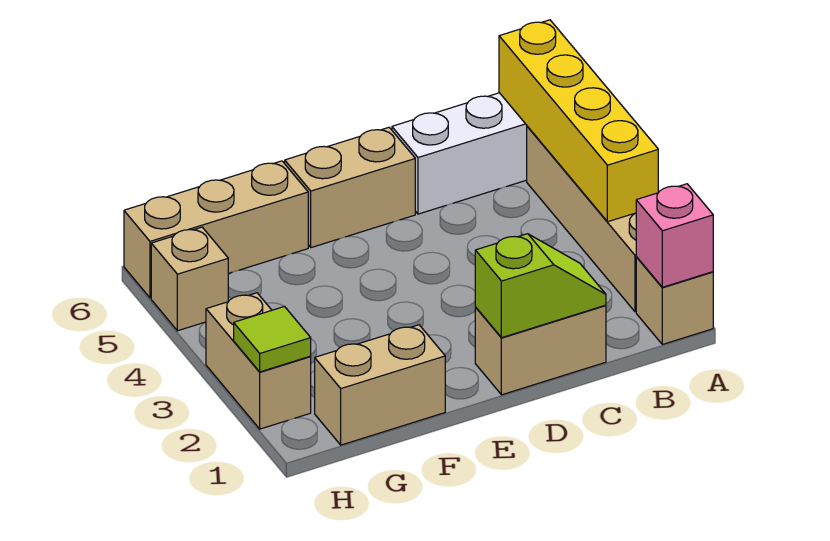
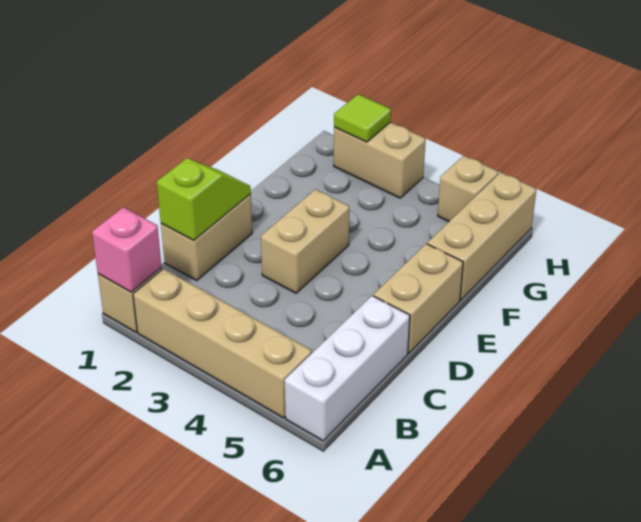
yellow 1x4 brick [499,20,658,222] -> none
lime 1x2 slope [475,234,606,338] -> lime 1x2 slope turned to [157,158,251,240]
tan 1x2 brick [315,325,445,445] -> tan 1x2 brick moved to [261,189,349,293]

